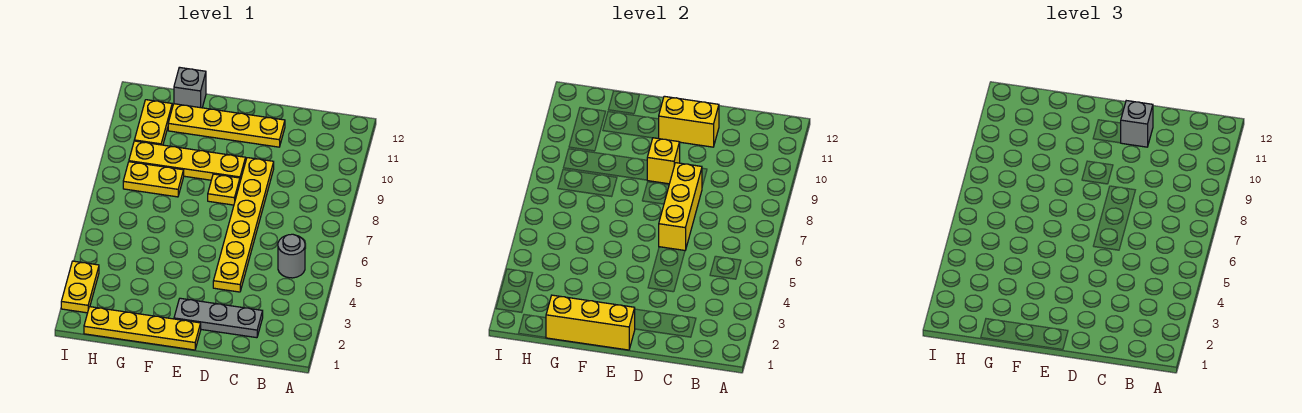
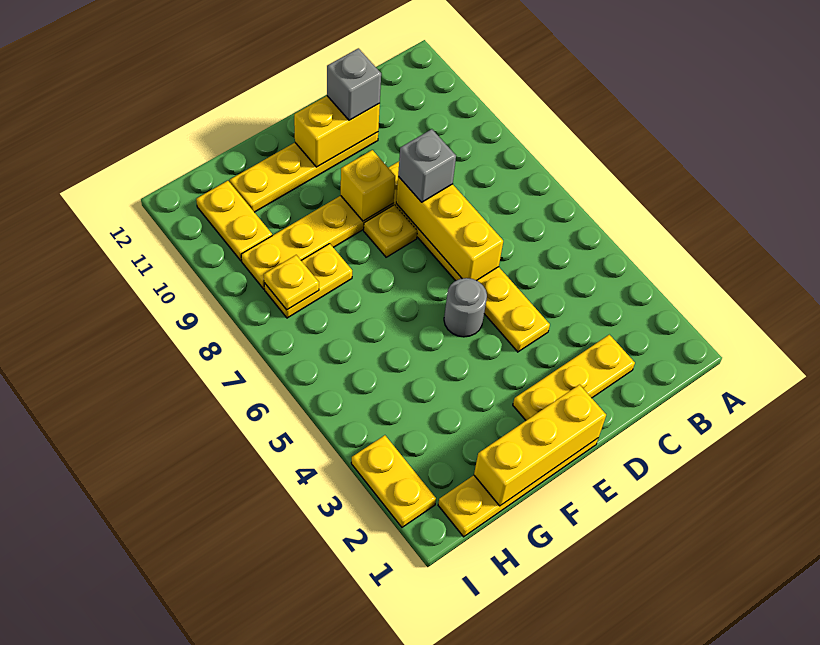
grey 1x1 round brick [278,234,305,278] -> grey 1x1 round brick moved to [444,278,487,337]
grey 1x3 plate [174,298,263,338] -> yellow 1x3 plate [513,335,635,420]
grey 1x1 brick [174,67,206,108] -> grey 1x1 brick moved to [398,129,456,202]
none -> yellow 1x1 plate [264,255,319,310]

